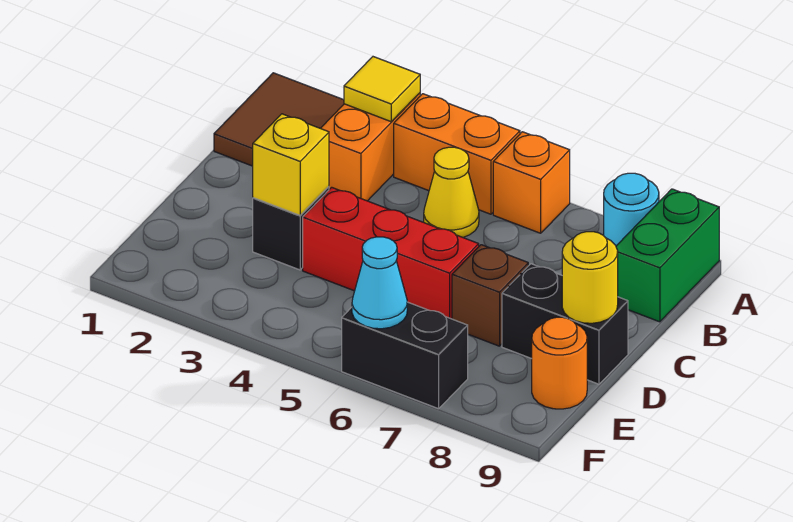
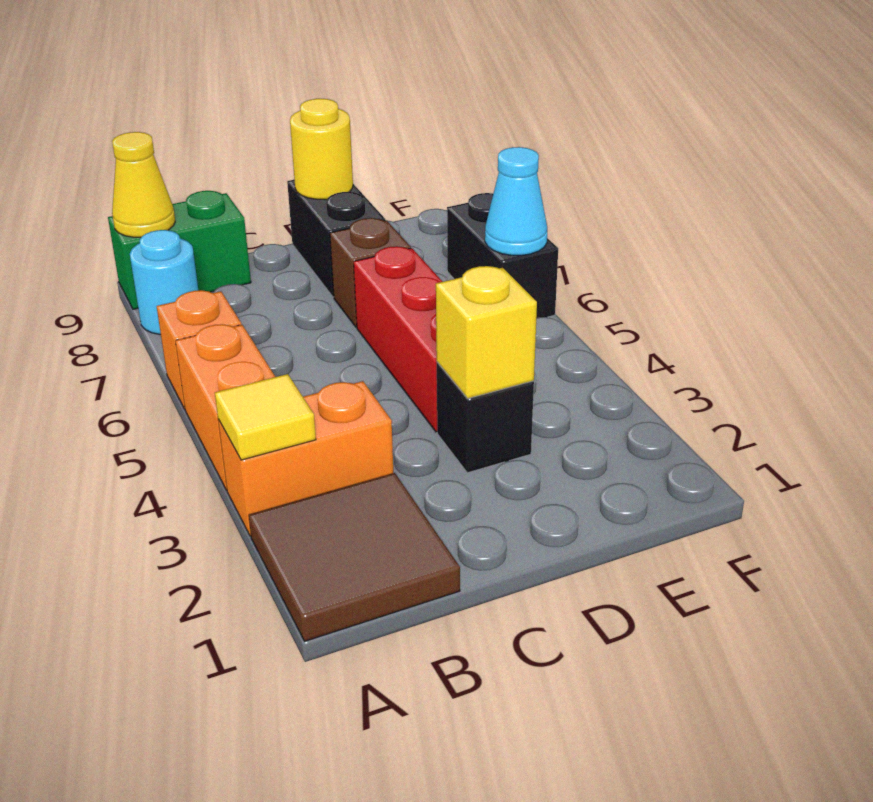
yellow 1x1 cone [424,147,479,237] -> yellow 1x1 cone moved to [112,132,175,237]
orange 1x1 round brick [532,317,587,409] -> none

